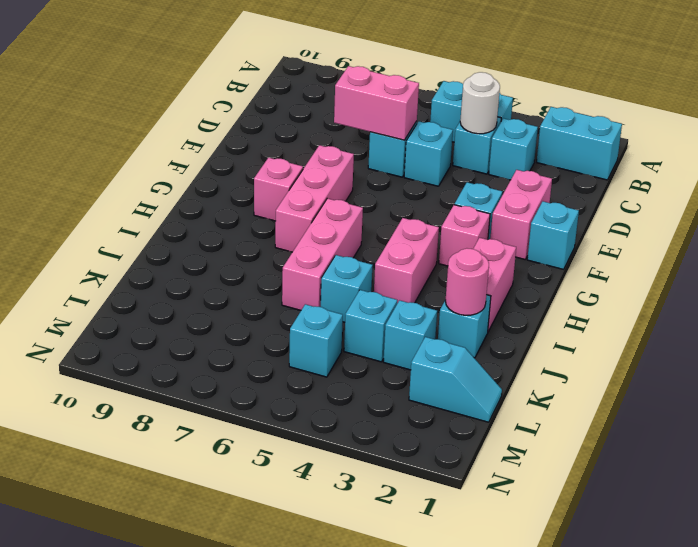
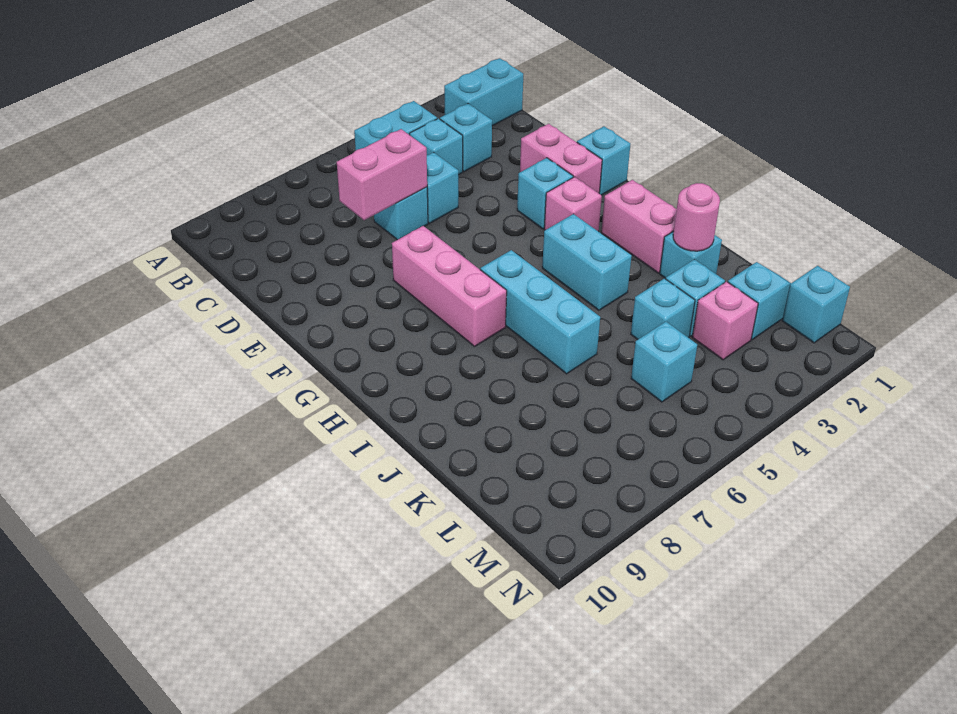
white 1x1 round brick [460,72,500,134] -> none
pink 1x1 brick [254,157,303,221] -> pink 1x1 brick moved to [692,282,758,360]
pink 1x2 brick [374,218,439,303] -> cyan 1x2 brick [542,214,632,310]
pink 1x3 brick [282,198,363,310] -> cyan 1x3 brick [480,250,600,374]
cyan 1x1 brick [321,255,373,322] -> cyan 1x1 brick moved to [783,266,850,343]

